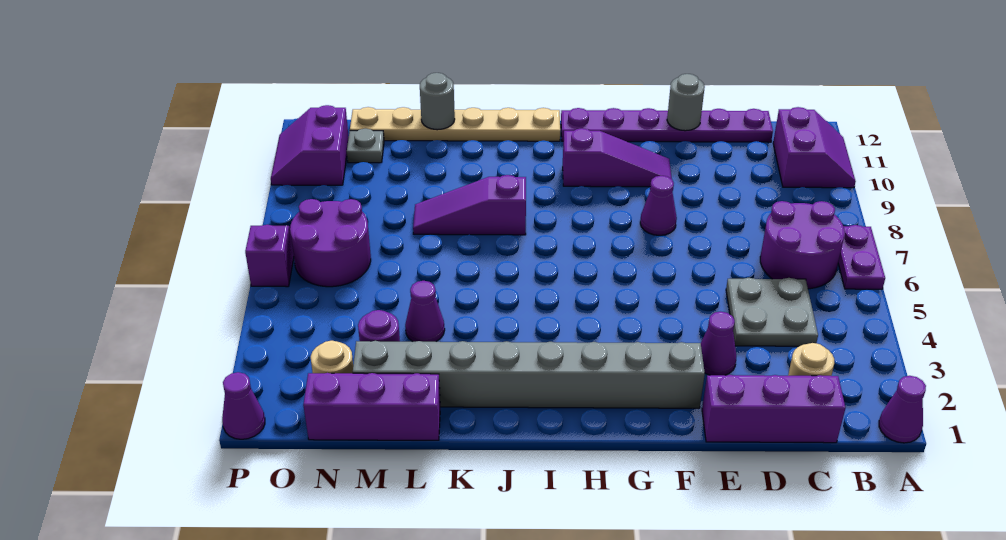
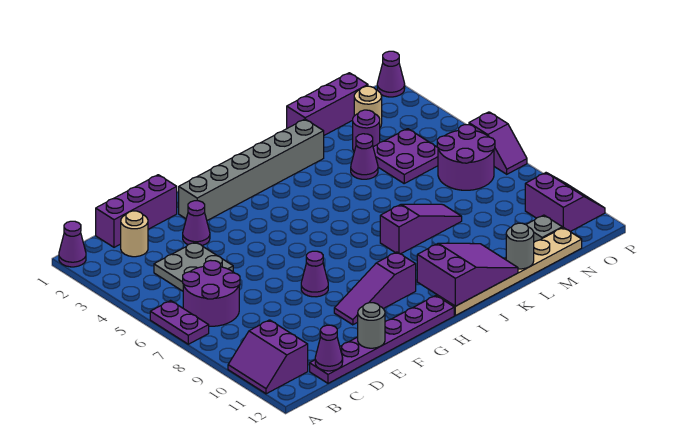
none -> purple 1x1 cone [315,325,343,371]
grey 1x8 brick [353,341,705,408] -> grey 1x6 brick [179,119,324,221]
none -> purple 2x3 slope [417,243,518,306]
none -> purple 2x2 plate [373,129,438,183]

